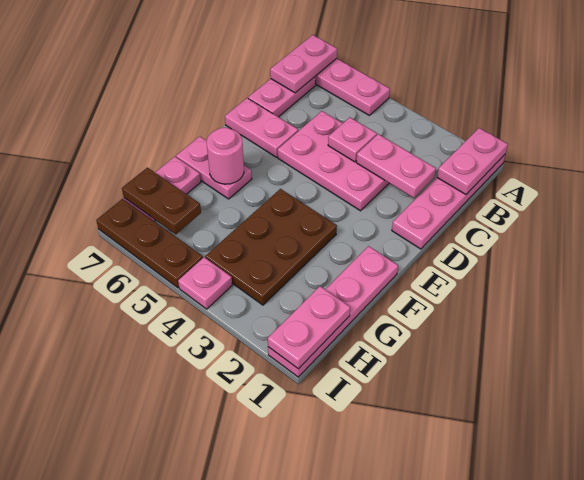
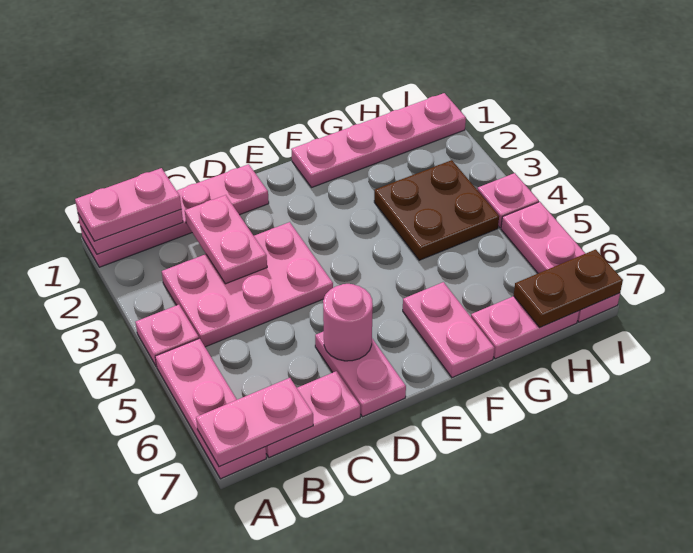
pink 2x3 plate [278,111,389,211] -> pink 2x3 plate turned to [162,222,333,347]
pink 1x1 plate [328,117,377,162] -> pink 1x1 plate moved to [135,305,199,367]
brown 2x3 plate [205,189,337,305] -> brown 2x2 plate [374,160,499,260]
pink 1x1 round brick [206,128,244,184] -> pink 1x1 round brick moved to [323,284,373,361]
pink 1x2 plate [268,286,350,369] -> pink 1x2 plate moved to [75,168,181,241]
brown 1x2 plate [122,168,201,234] -> brown 1x2 plate turned to [514,249,623,327]
brown 1x3 plate [96,199,203,288] -> pink 1x3 plate [501,202,620,322]

